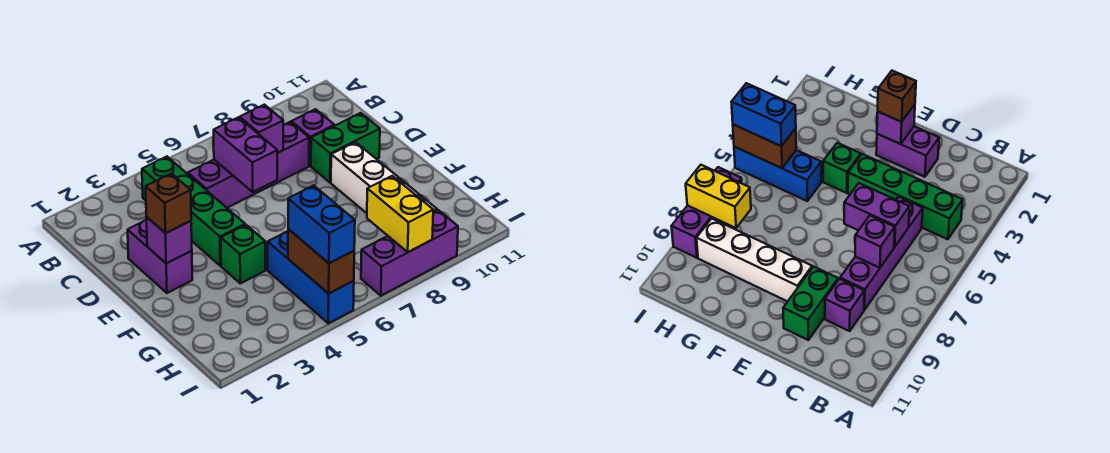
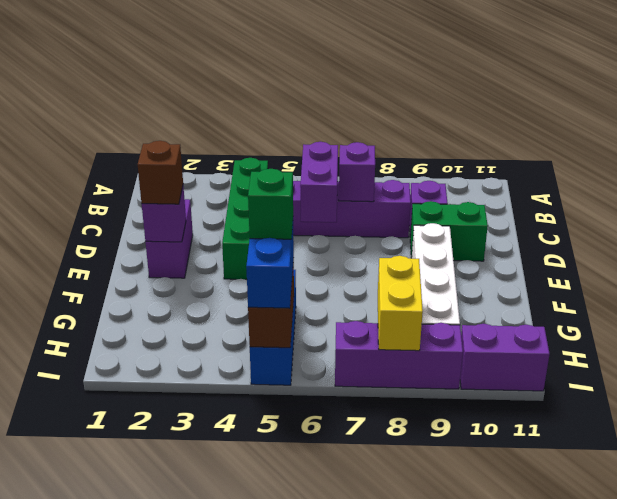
green 1x1 brick [221,225,265,283] -> green 1x1 brick moved to [248,169,293,239]
none -> purple 1x2 brick [460,324,550,391]

